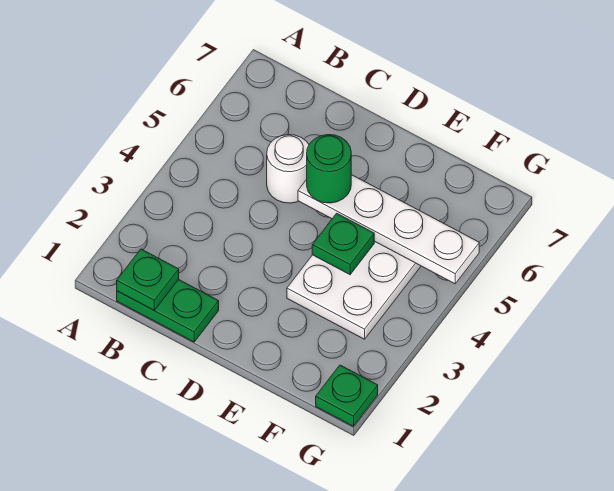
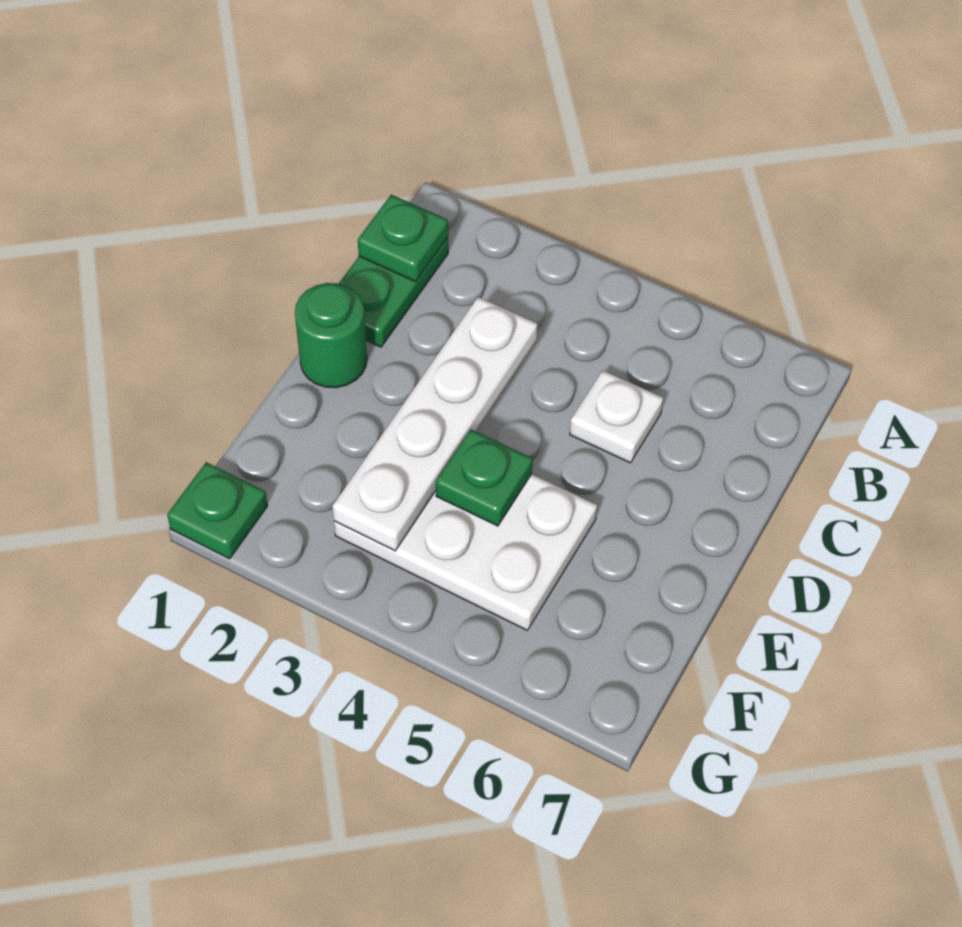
white 1x1 round brick [267,135,309,203] -> white 1x1 plate [570,370,663,463]
white 1x4 plate [298,175,479,284] -> white 1x4 plate moved to [332,297,537,551]
green 1x1 round brick [307,135,351,203] -> green 1x1 round brick moved to [295,283,367,388]

